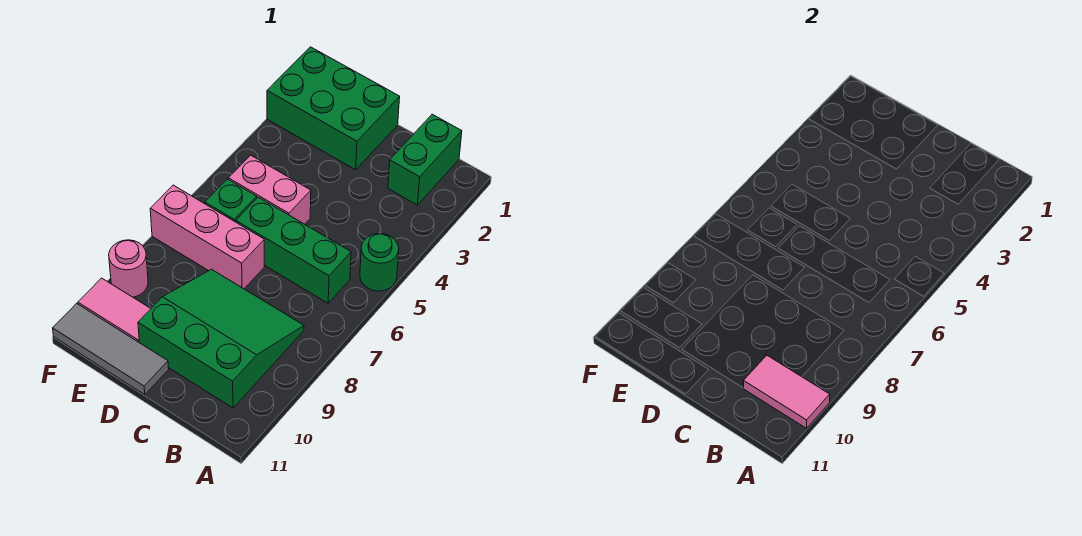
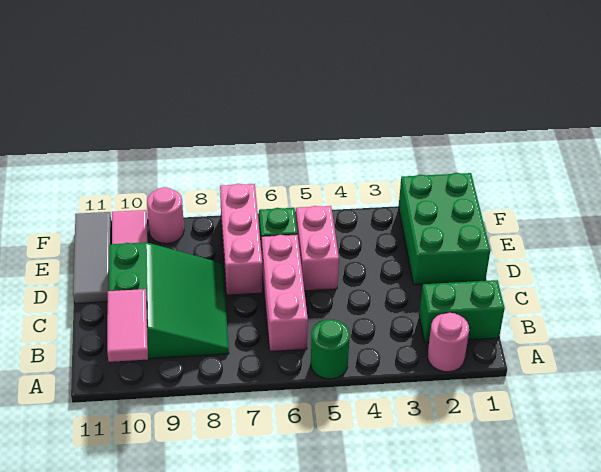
none -> pink 1x1 round brick [428,313,469,372]
green 1x3 brick [236,197,351,303] -> pink 1x3 brick [262,234,308,352]

